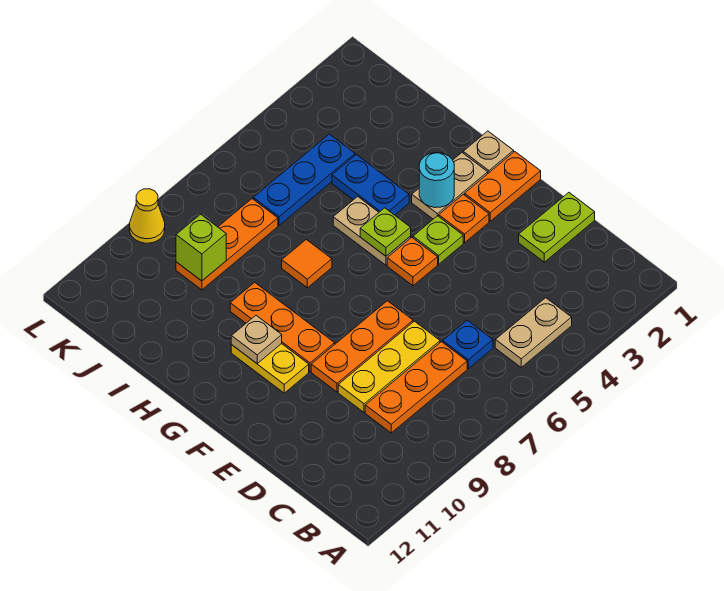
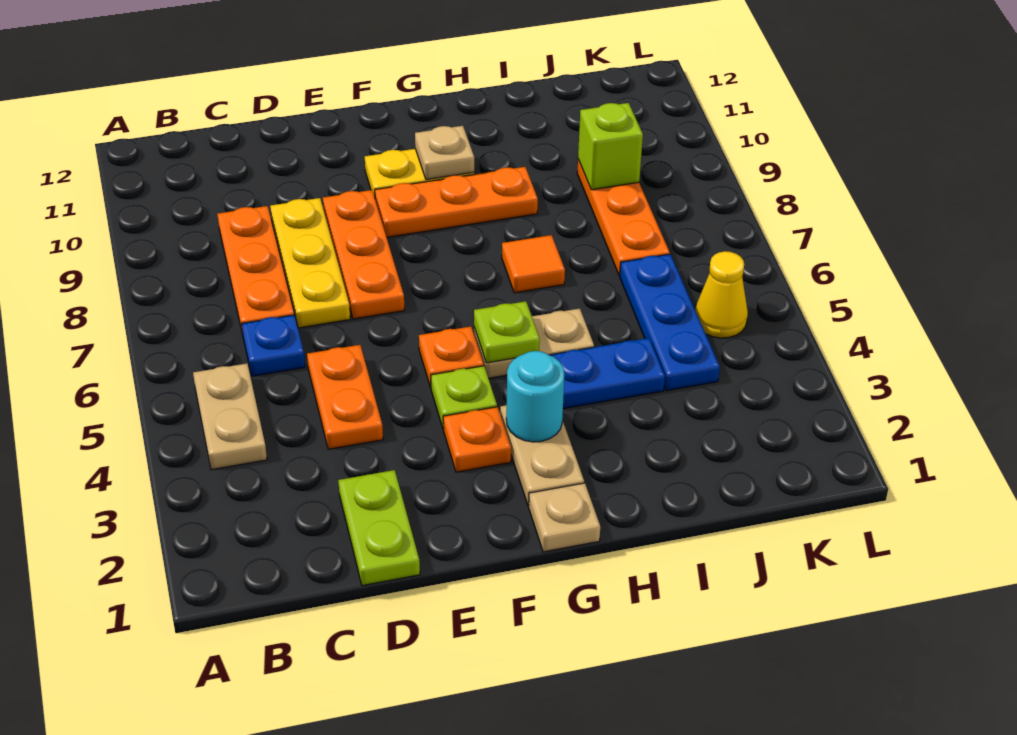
orange 1x2 plate [465,152,541,221] -> orange 1x2 plate moved to [307,345,383,449]
yellow 1x1 cone [130,189,165,243] -> yellow 1x1 cone moved to [695,251,748,338]

